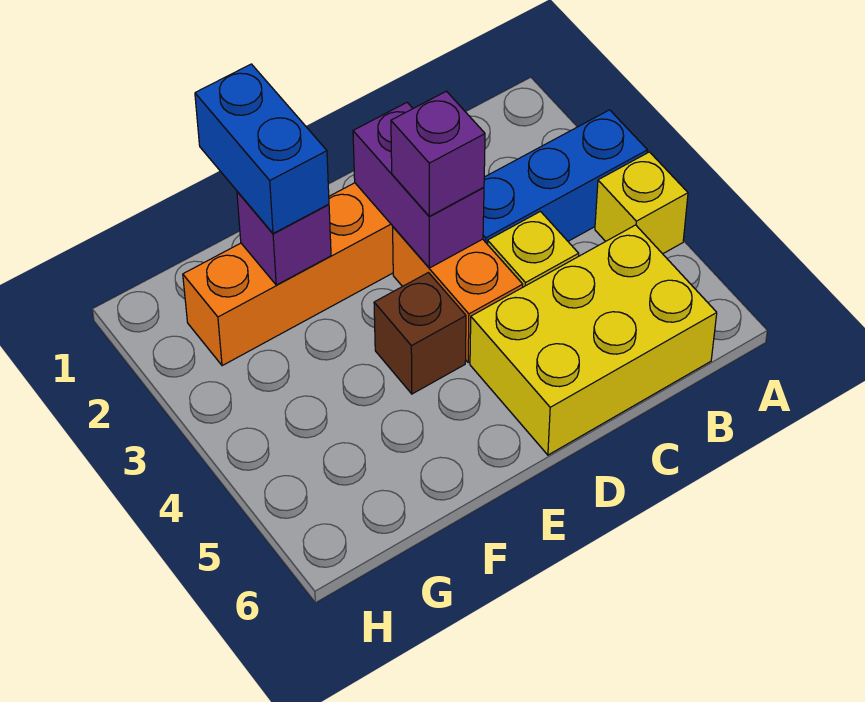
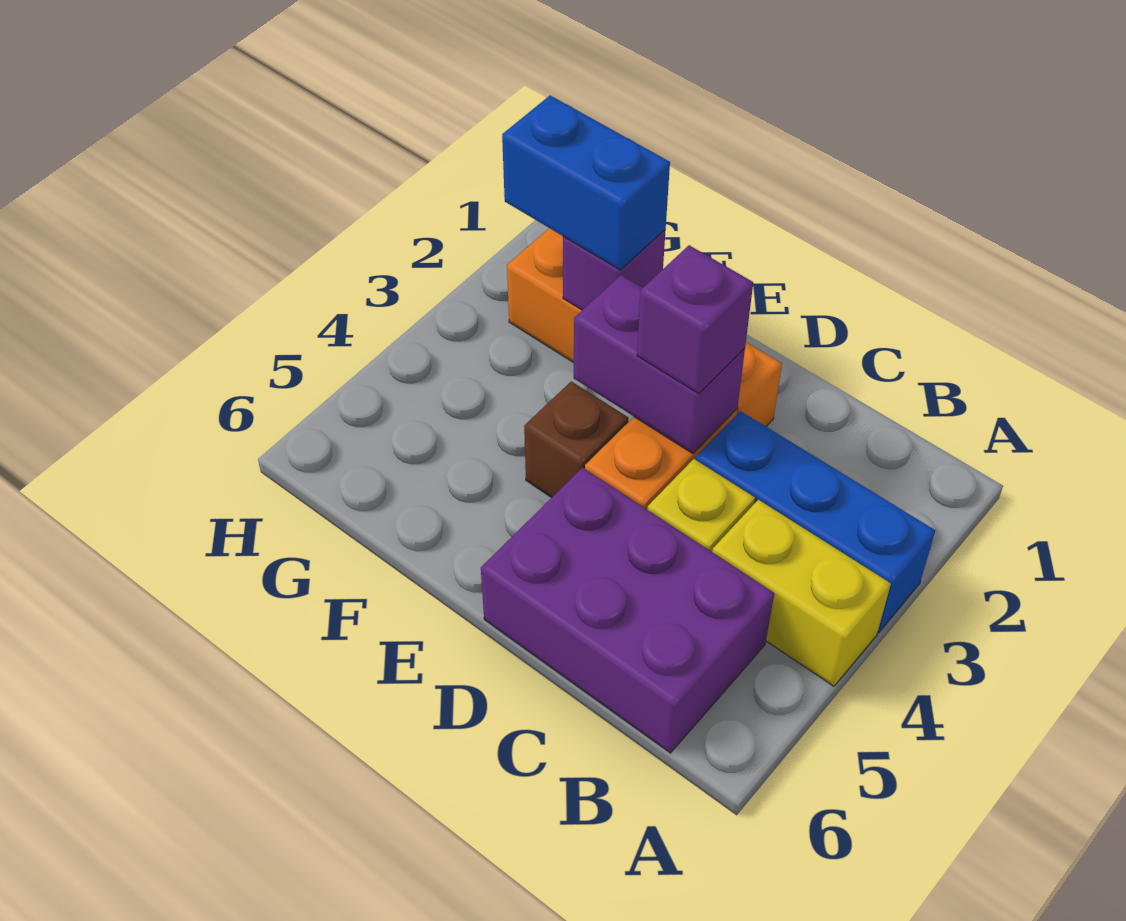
yellow 1x1 brick [595,152,688,254] -> yellow 1x2 brick [712,500,891,686]
yellow 2x3 brick [470,225,717,455] -> purple 2x3 brick [481,468,774,753]
purple 1x2 brick [353,103,484,268] -> purple 1x2 brick turned to [574,275,745,454]
blue 1x2 brick [195,64,329,234] -> blue 1x2 brick turned to [502,95,670,270]

